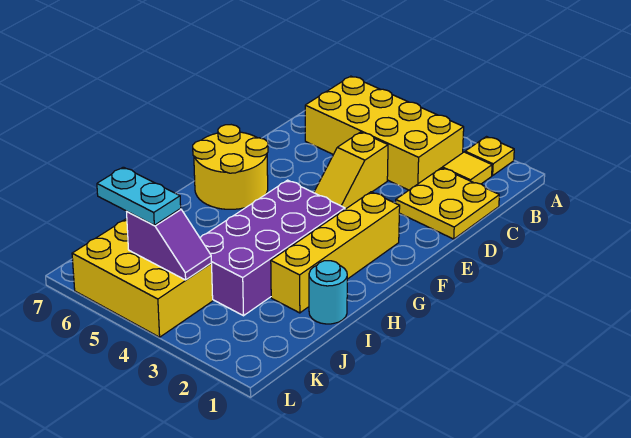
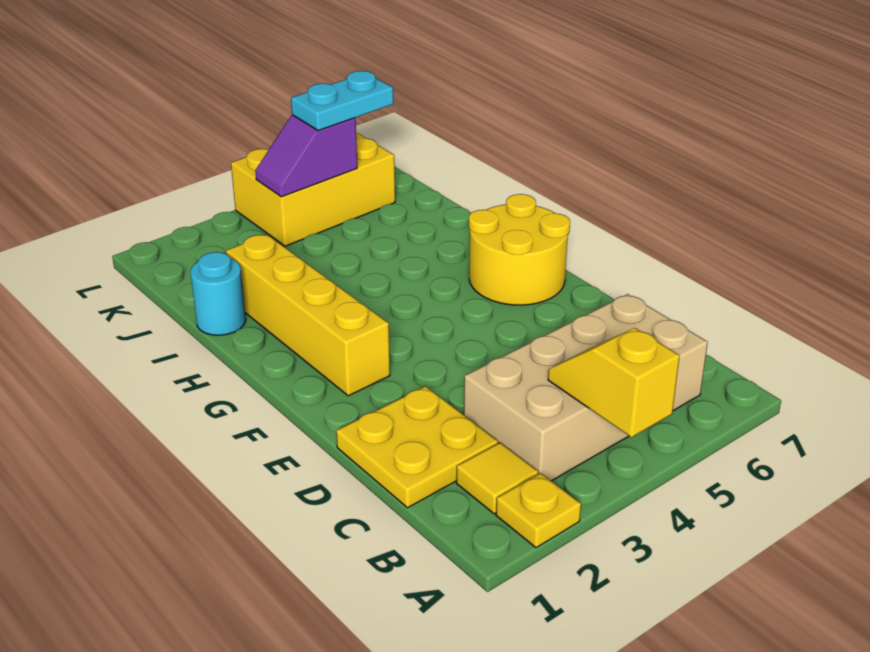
yellow 2x4 brick [305,76,464,190] -> tan 2x4 brick [464,294,708,481]
yellow 1x2 slope [314,132,388,209] -> yellow 1x2 slope moved to [548,328,680,437]
purple 2x4 brick [200,180,345,316] -> none

